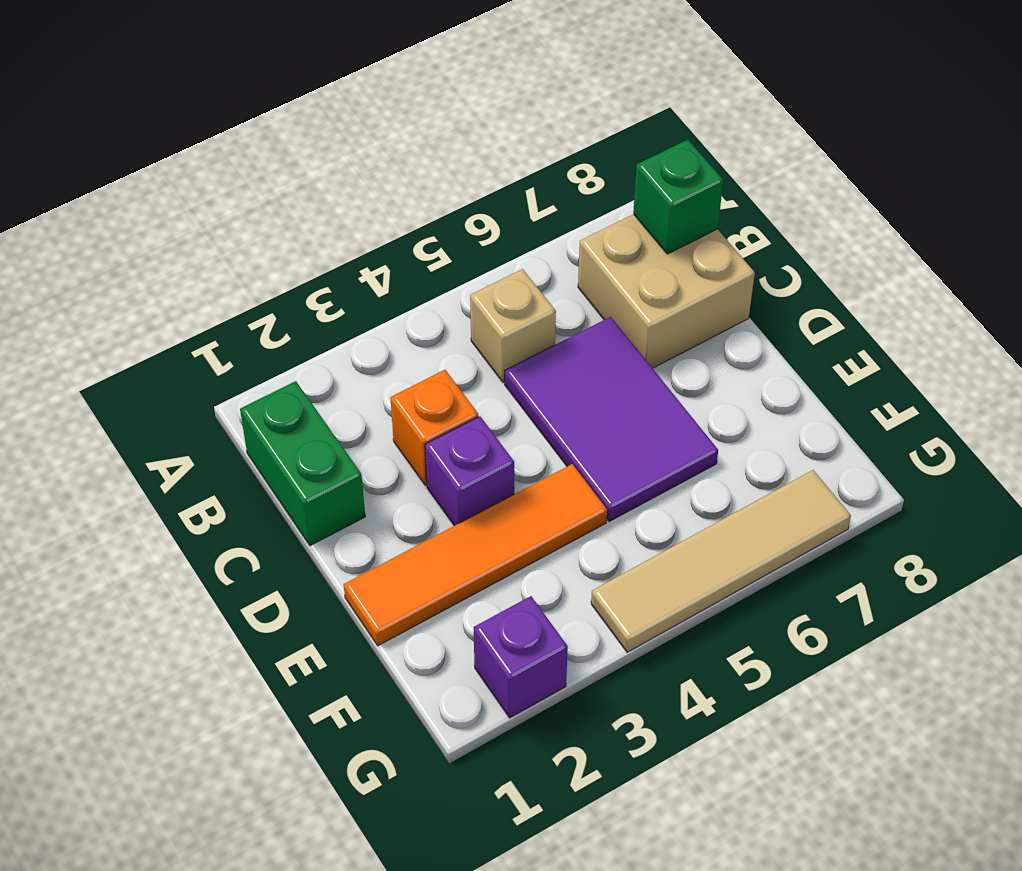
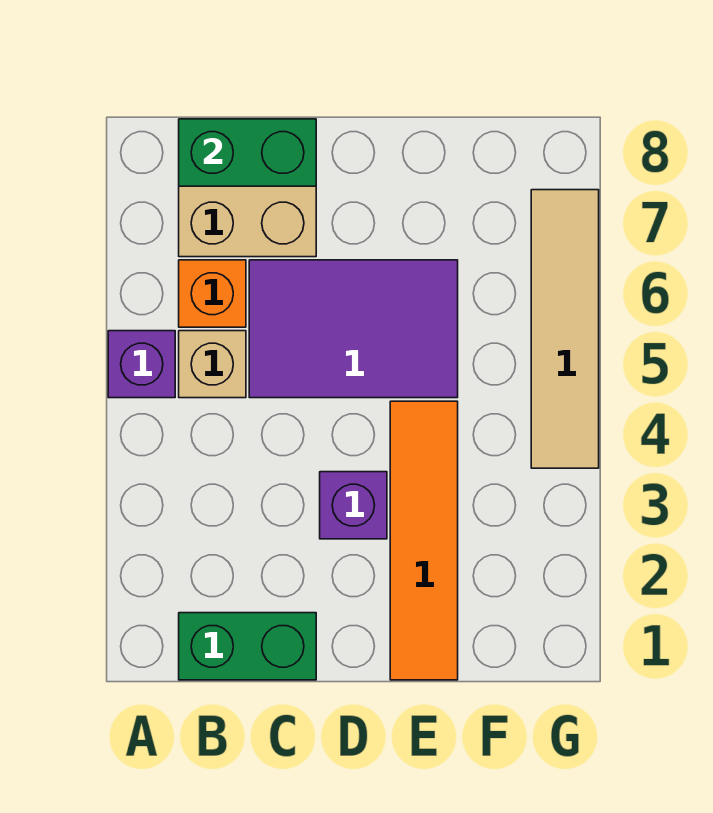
green 1x1 brick [633,140,723,254] -> green 1x2 brick [179,119,316,186]
orange 1x1 brick [390,370,478,486] -> orange 1x1 brick moved to [179,260,246,327]
purple 1x1 brick [474,596,568,718] -> purple 1x1 brick moved to [108,331,175,398]

